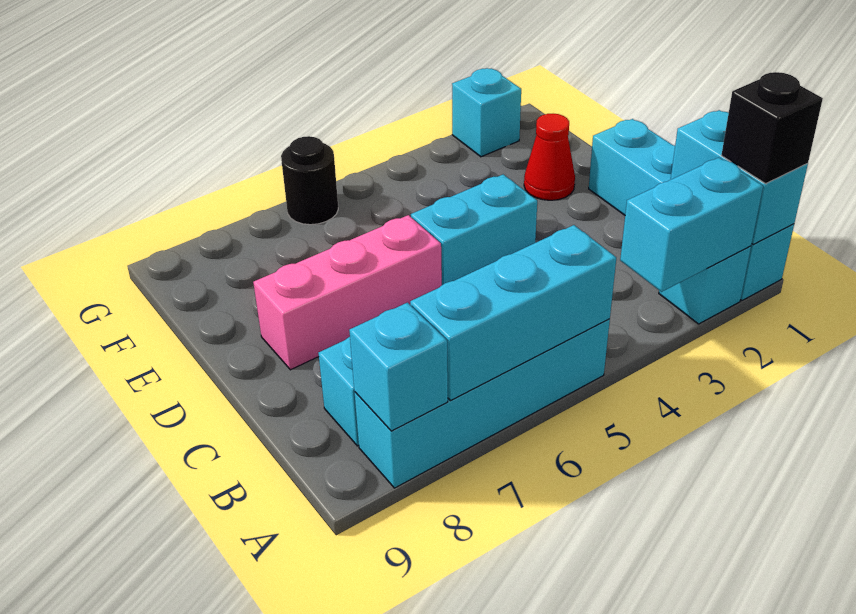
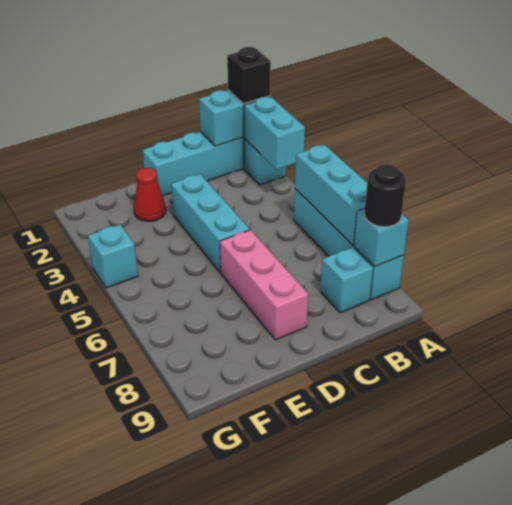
cyan 1x2 brick [411,174,537,285] -> cyan 1x3 brick [171,174,250,273]
cyan 1x1 brick [452,68,521,157] -> cyan 1x1 brick moved to [88,225,138,288]
black 1x1 round brick [281,136,338,225] -> black 1x1 round brick moved to [364,164,406,227]

